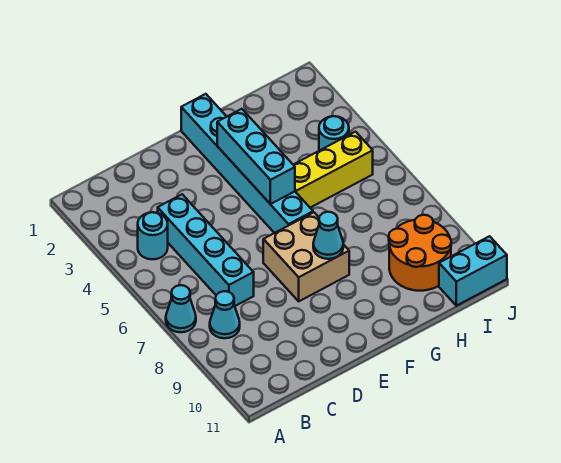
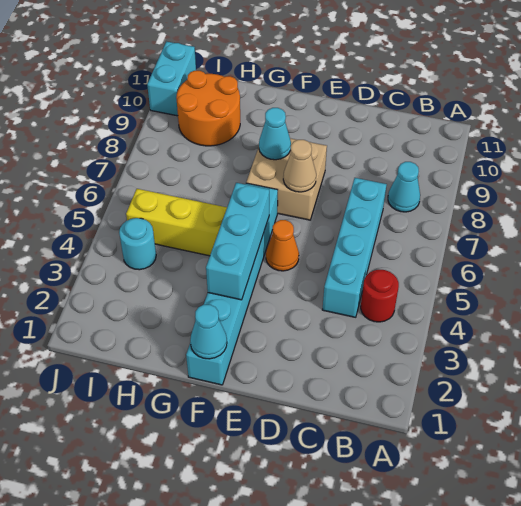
cyan 1x1 cone [166,285,196,332] -> cyan 1x1 cone moved to [190,305,227,359]
cyan 1x1 round brick [138,212,168,259] -> red 1x1 round brick [361,270,399,322]
none -> orange 1x1 cone [266,220,299,271]
none -> tan 1x1 cone [283,140,316,192]
cyan 1x2 brick [439,236,507,306] -> cyan 1x2 brick turned to [147,41,196,116]

